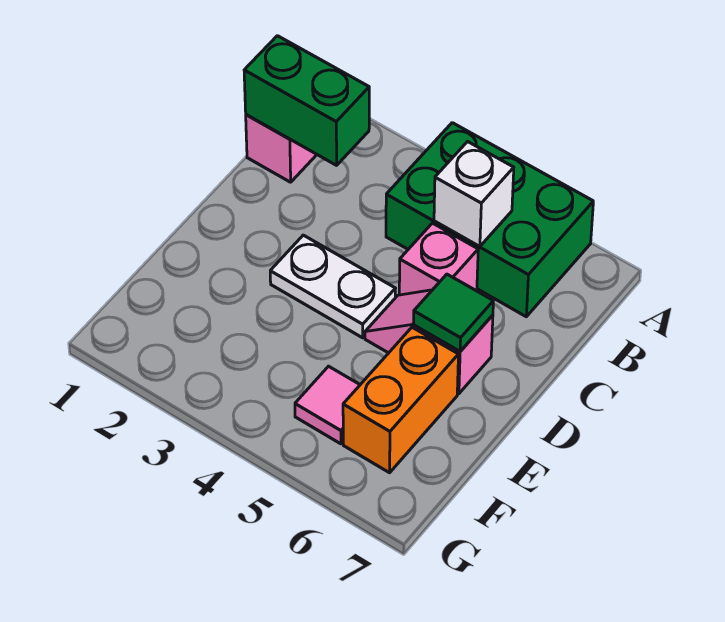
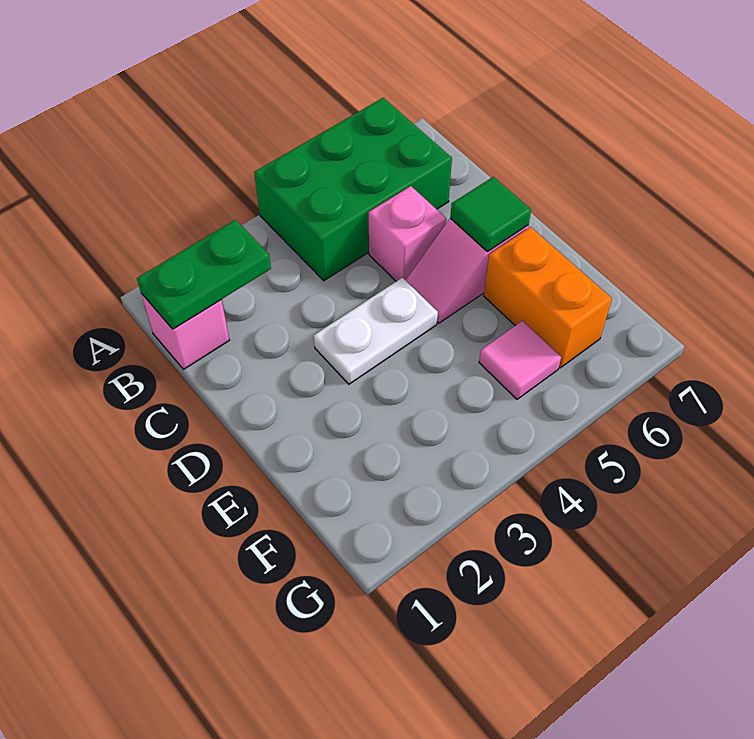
green 1x2 brick [244,36,369,165] -> green 1x2 plate [137,220,271,329]
white 1x1 brick [434,142,514,246] -> none

